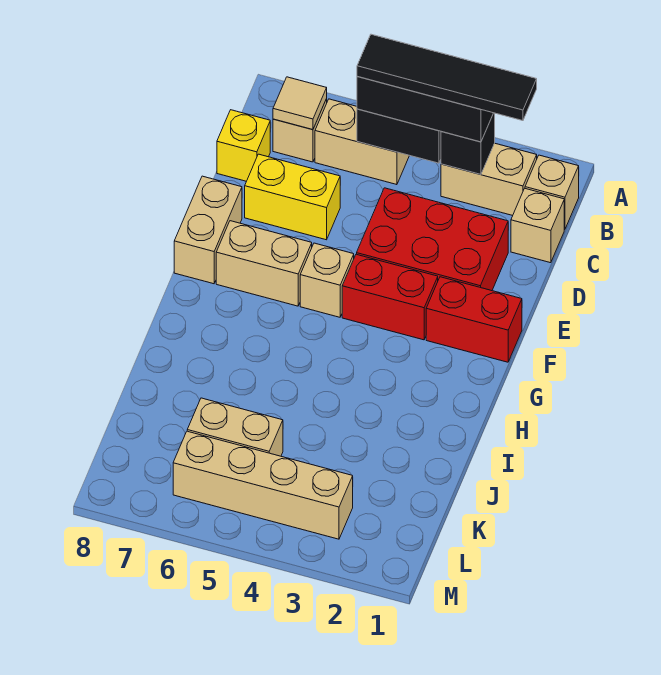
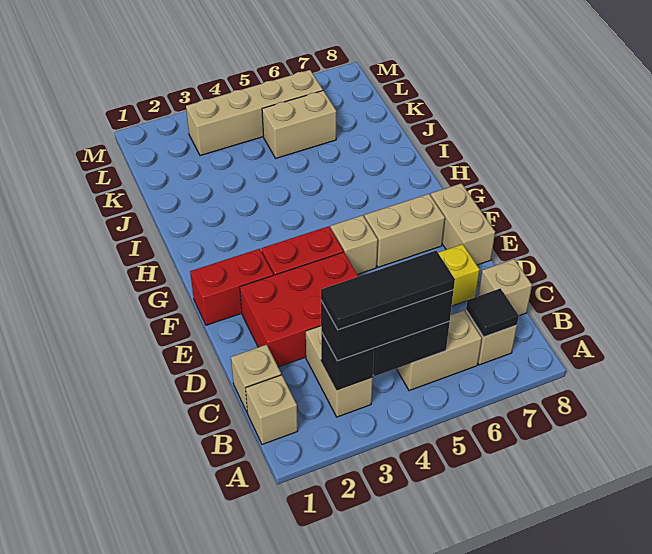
tan 1x2 brick [441,143,537,216] -> tan 1x2 brick turned to [306,326,373,417]
black 1x4 tile [357,34,537,121] -> black 1x3 tile [321,251,455,330]
tan 1x1 tile [273,77,327,130] -> black 1x1 tile [466,288,519,337]
yellow 1x1 brick [217,110,270,181] -> tan 1x1 brick [478,259,532,316]

